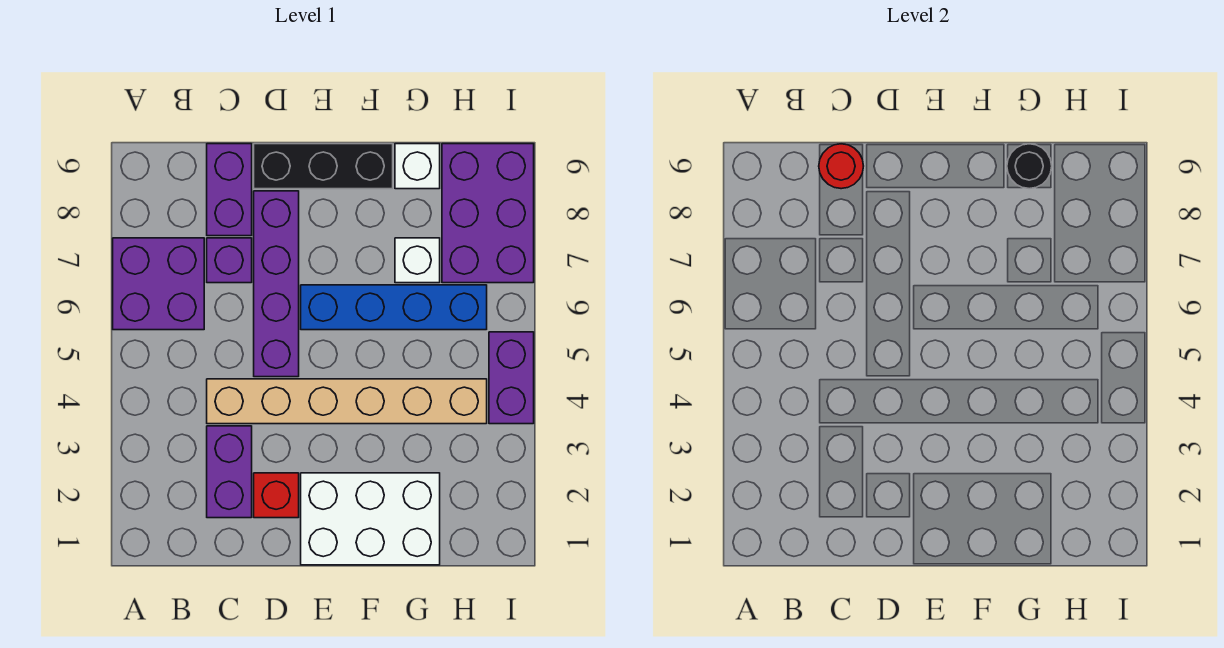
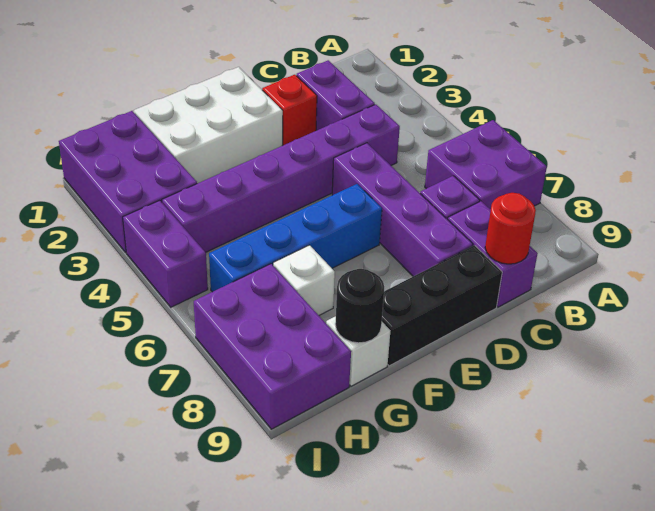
tan 1x6 brick [207,379,487,424] -> purple 1x6 brick [162,104,400,252]
none -> purple 2x3 brick [59,111,197,252]

